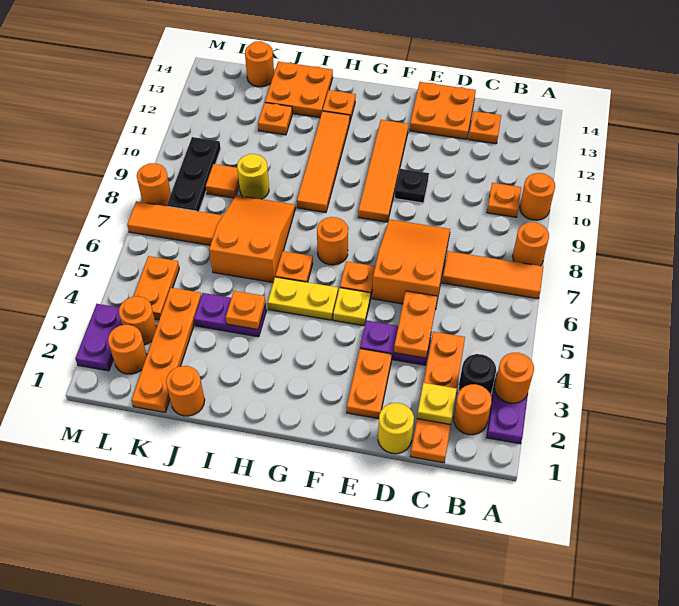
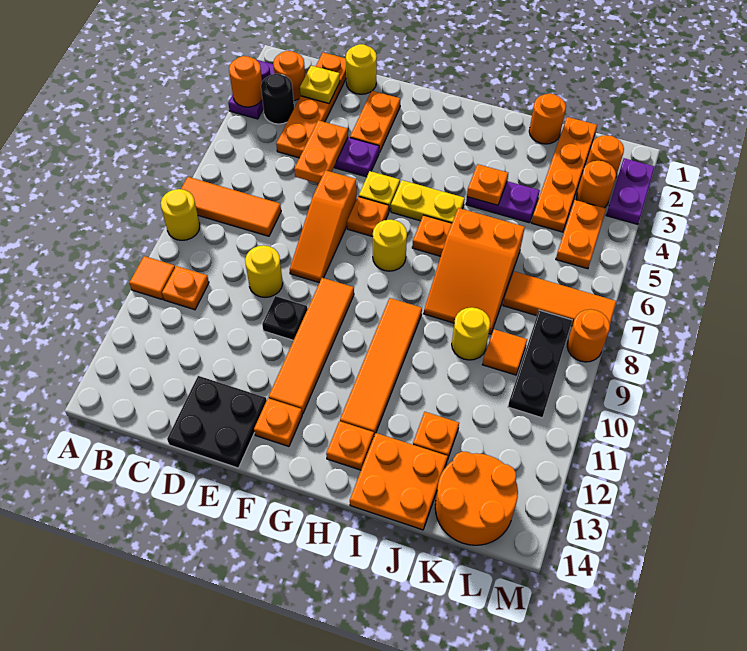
orange 1x1 round brick [513,222,549,266] -> yellow 1x1 round brick [161,189,200,240]
orange 1x1 round brick [520,173,555,220] -> orange 1x1 tile [129,256,175,299]
orange 1x1 plate [469,111,501,144] -> orange 1x1 plate moved to [254,398,302,446]
orange 2x3 slope [372,219,450,305] -> orange 1x3 slope [290,170,357,283]
none -> yellow 1x1 round brick [245,245,283,297]
orange 2x2 plate [410,82,476,139] -> black 2x2 plate [167,376,267,468]
orange 1x1 round brick [317,217,348,265] -> yellow 1x1 round brick [373,220,407,271]
orange 1x1 round brick [245,41,274,87] -> orange 2x2 round brick [435,451,518,545]

